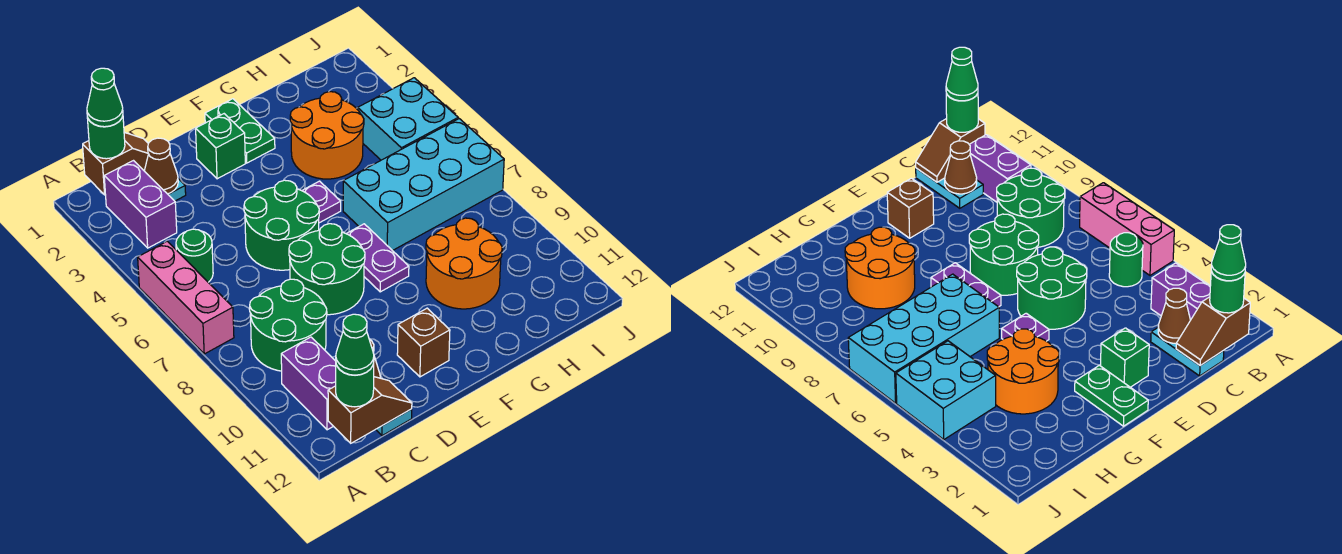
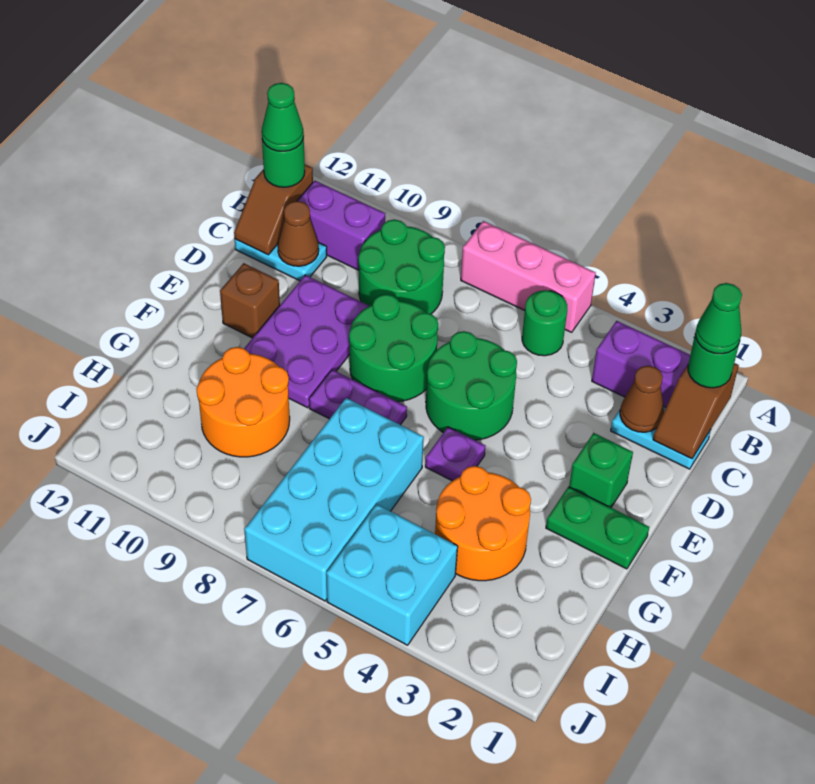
none -> purple 2x3 plate [244,275,369,408]

